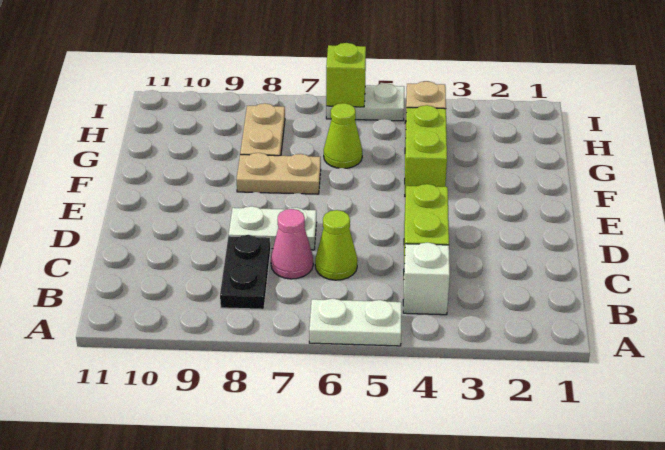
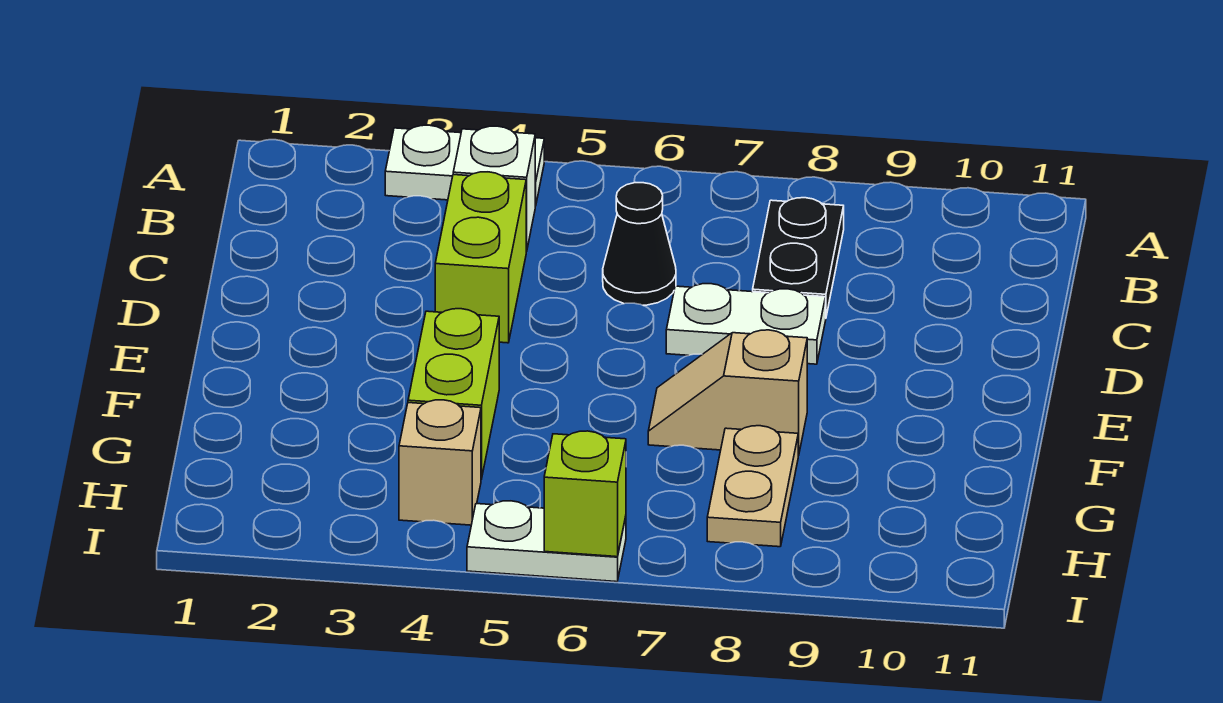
white 1x2 plate [309,299,402,346] -> white 1x2 plate moved to [385,125,544,206]
lime 1x1 cone [315,210,358,280] -> black 1x1 cone [603,183,676,305]
pink 1x1 cone [271,209,313,279] -> none
tan 1x2 plate [237,153,321,194] -> tan 1x2 slope [648,330,807,455]
lime 1x1 cone [324,103,362,168] -> none

